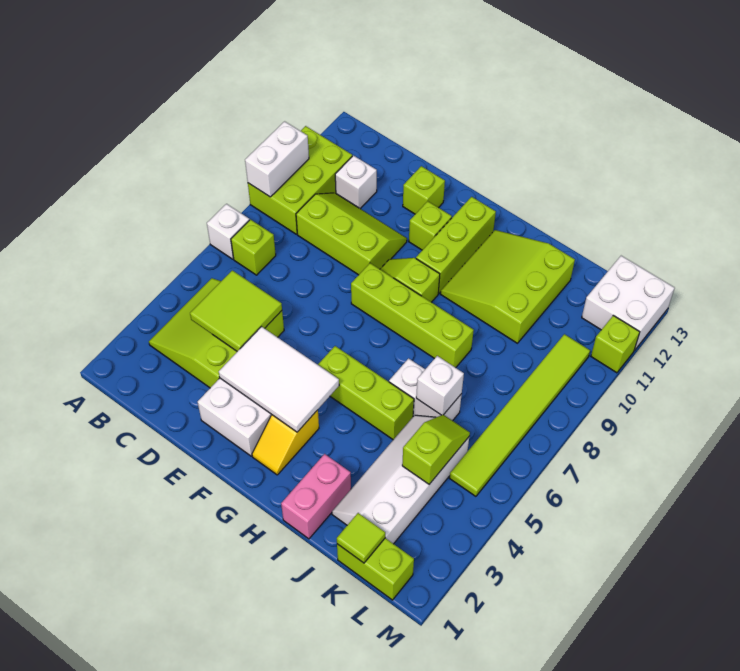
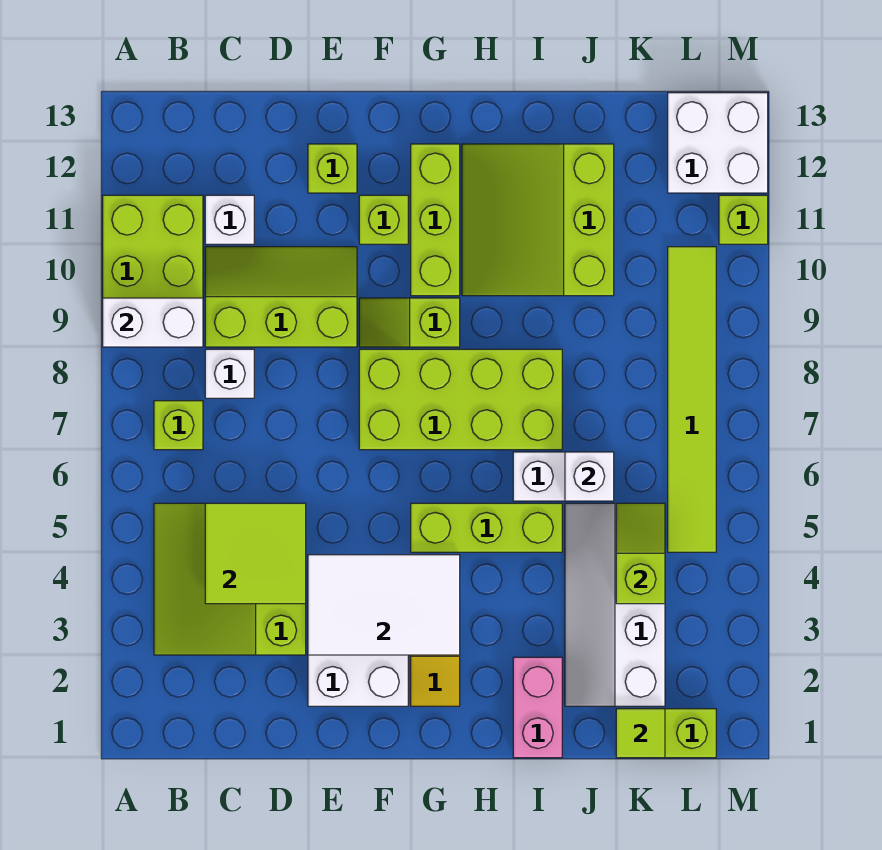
white 1x1 brick [207,204,249,259] -> white 1x1 brick moved to [205,349,254,398]
white 1x2 brick [245,121,309,197] -> white 1x2 brick turned to [103,298,203,347]
lime 1x4 brick [351,263,474,368] -> lime 2x4 brick [359,349,562,450]

